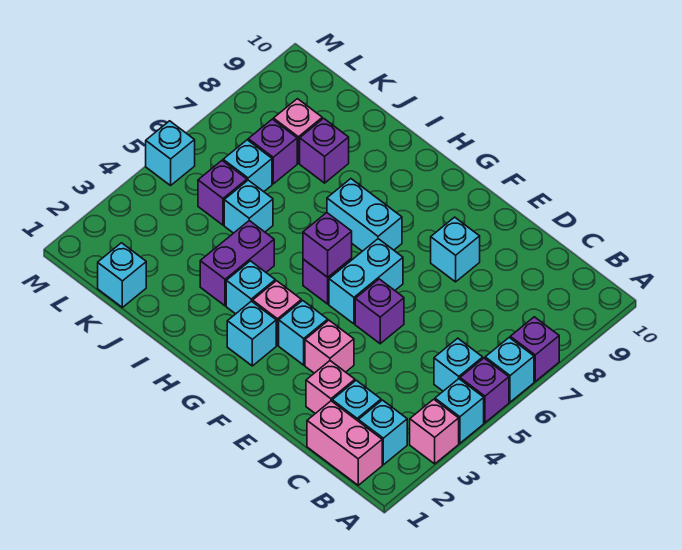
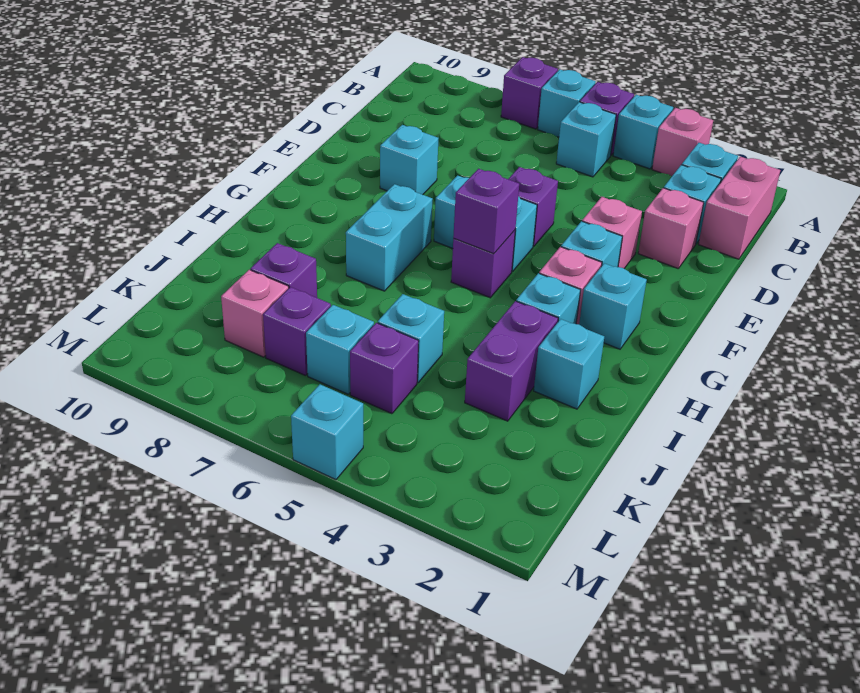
purple 1x2 brick [200,221,274,306] -> purple 1x2 brick turned to [465,301,558,421]
cyan 1x1 brick [98,243,146,307] -> cyan 1x1 brick moved to [534,319,604,409]

